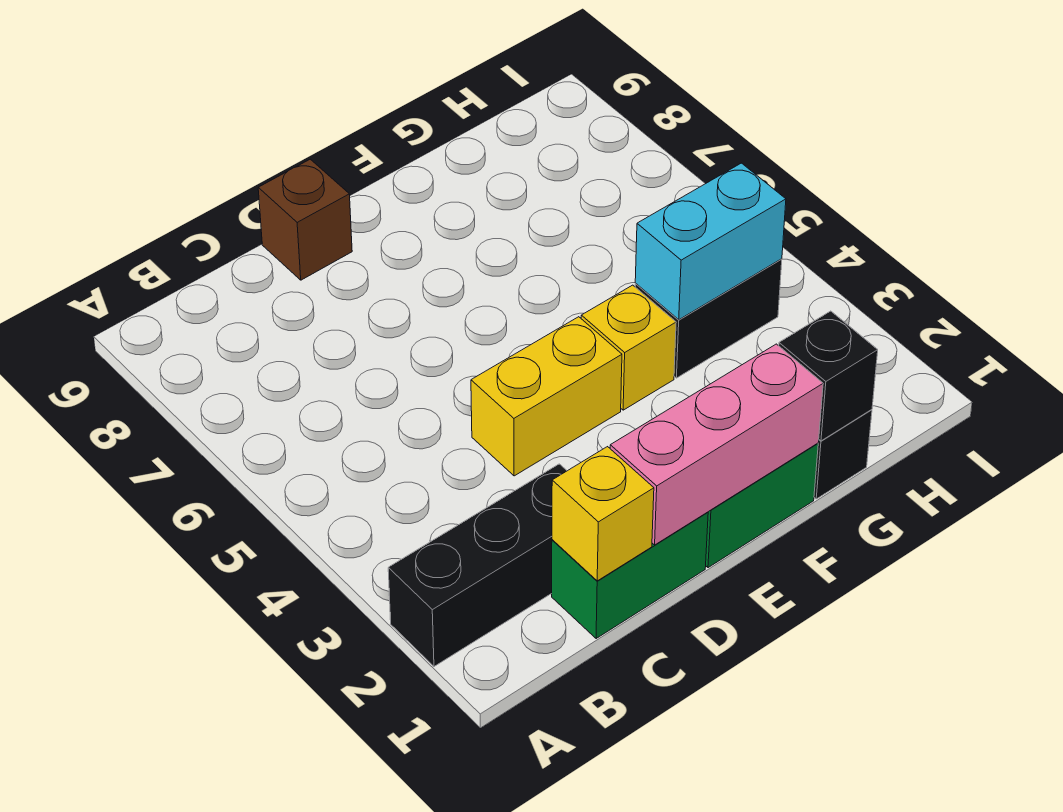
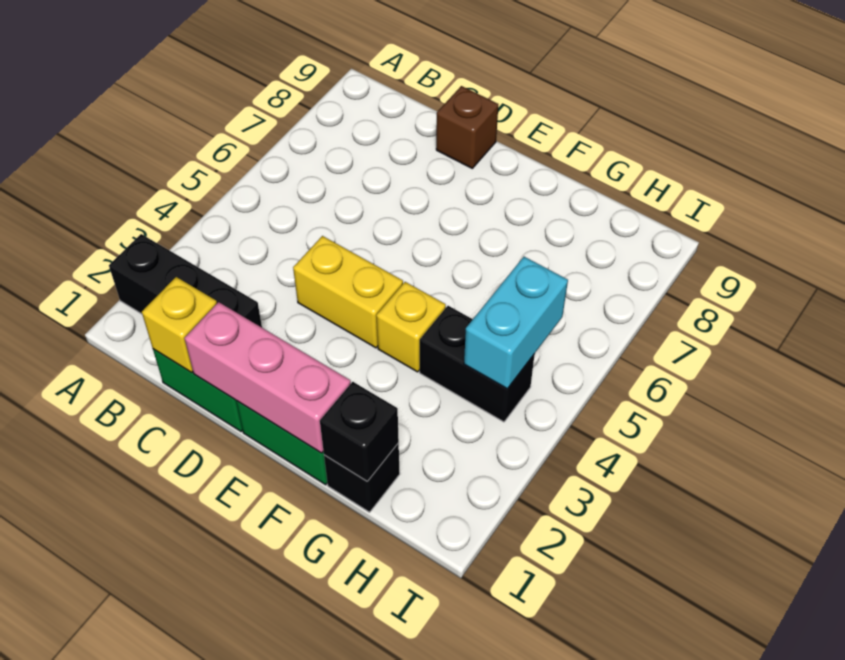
cyan 1x2 brick [635,163,786,320] -> cyan 1x2 brick turned to [464,257,568,389]

